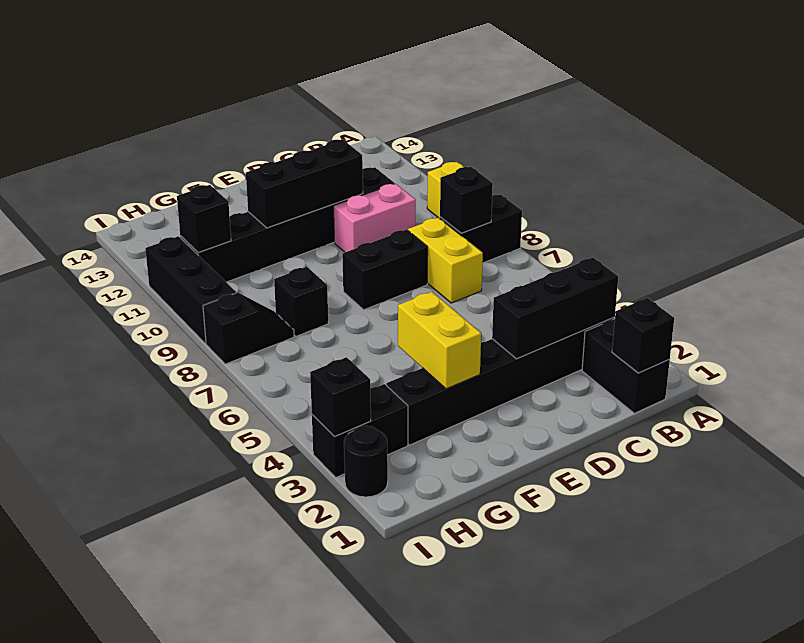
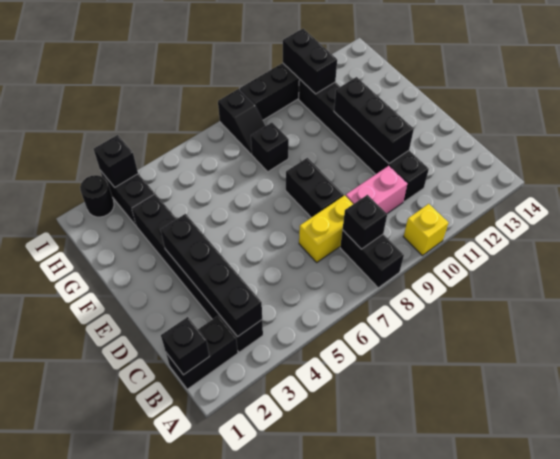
black 1x3 brick [492,258,618,359] -> black 1x4 brick [161,214,262,337]
pink 1x2 brick [334,184,416,252] -> pink 1x2 brick turned to [346,166,407,214]
yellow 1x2 brick [398,292,481,389] -> none
black 1x1 brick [177,185,231,253] -> black 1x2 brick [283,29,337,94]

